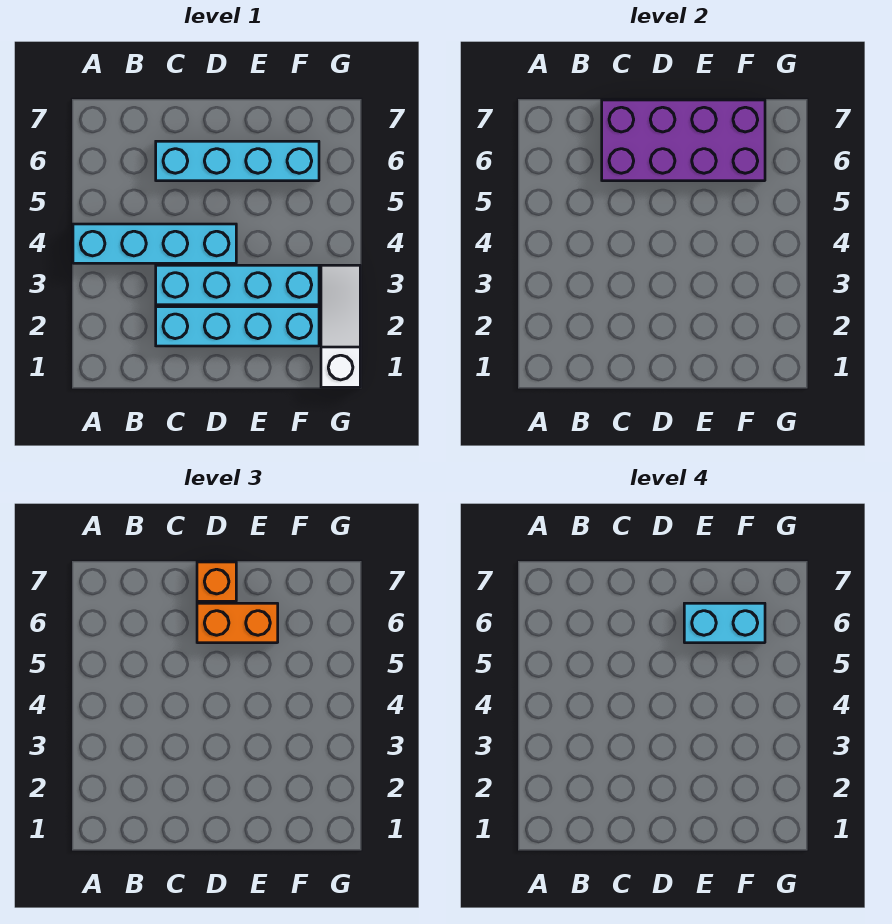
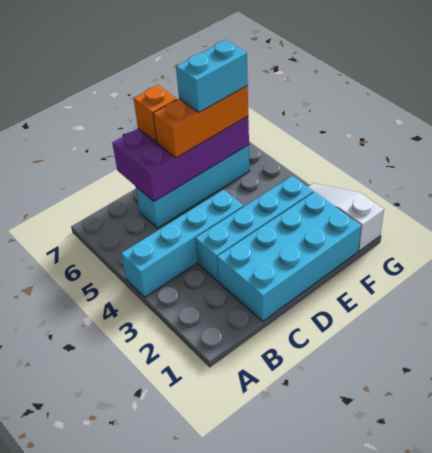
cyan 1x4 brick [156,307,319,346] -> cyan 2x4 brick [217,192,361,321]
orange 1x2 brick [197,603,278,643] -> orange 1x3 brick [153,86,248,158]

